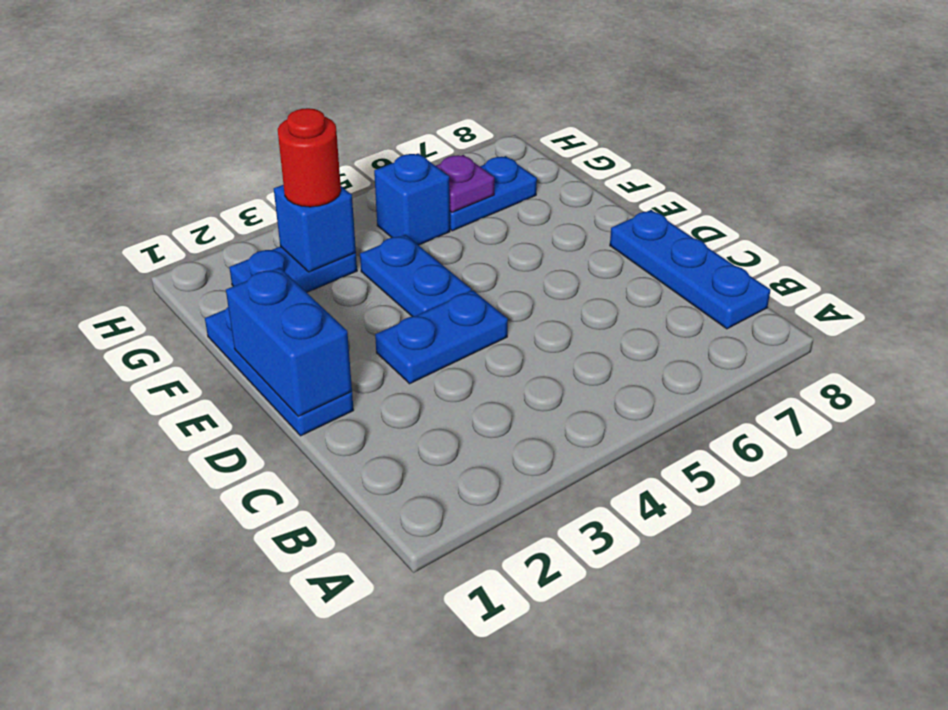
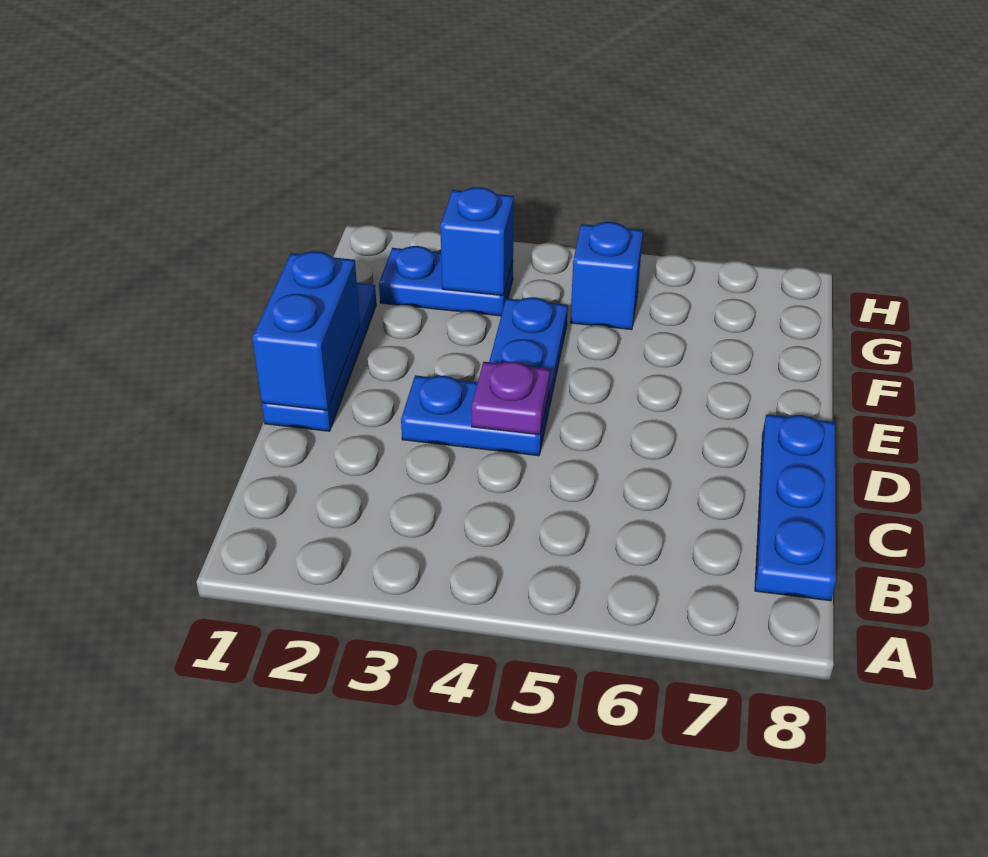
red 1x1 round brick [278,108,341,207] -> none
blue 1x2 plate [450,156,537,231] -> none
purple 1x1 plate [436,155,494,212] -> purple 1x1 plate moved to [471,362,550,435]

